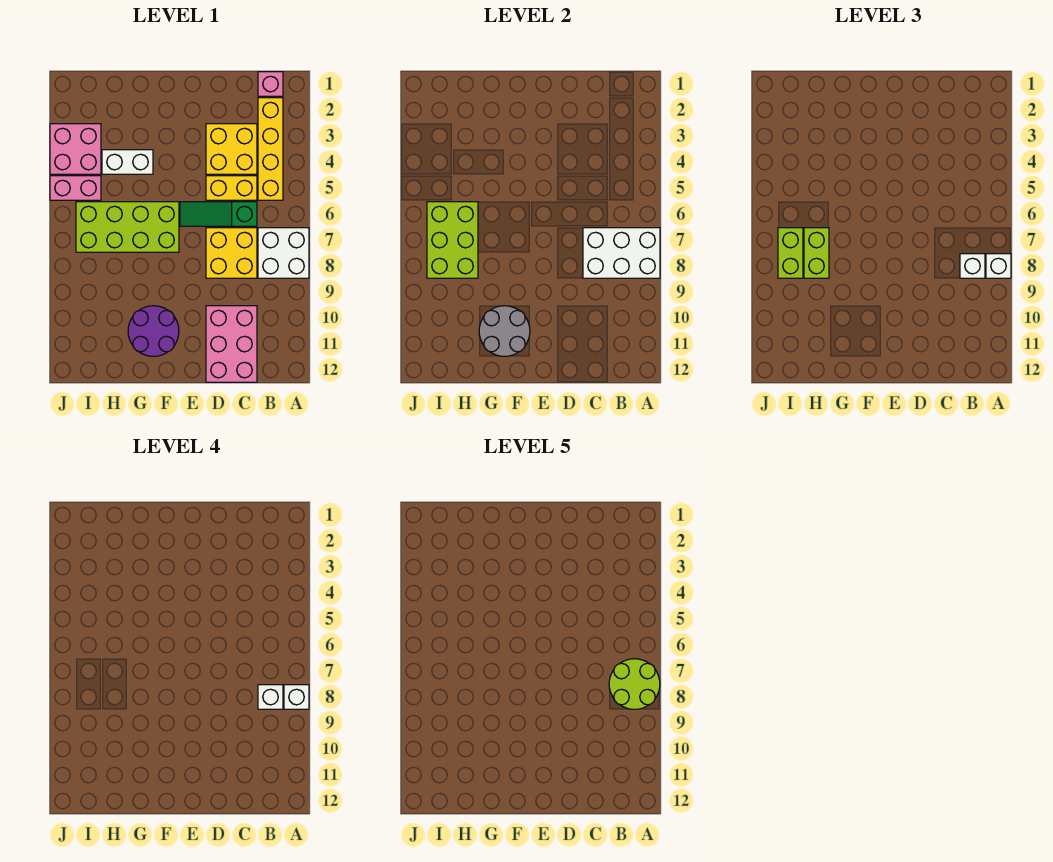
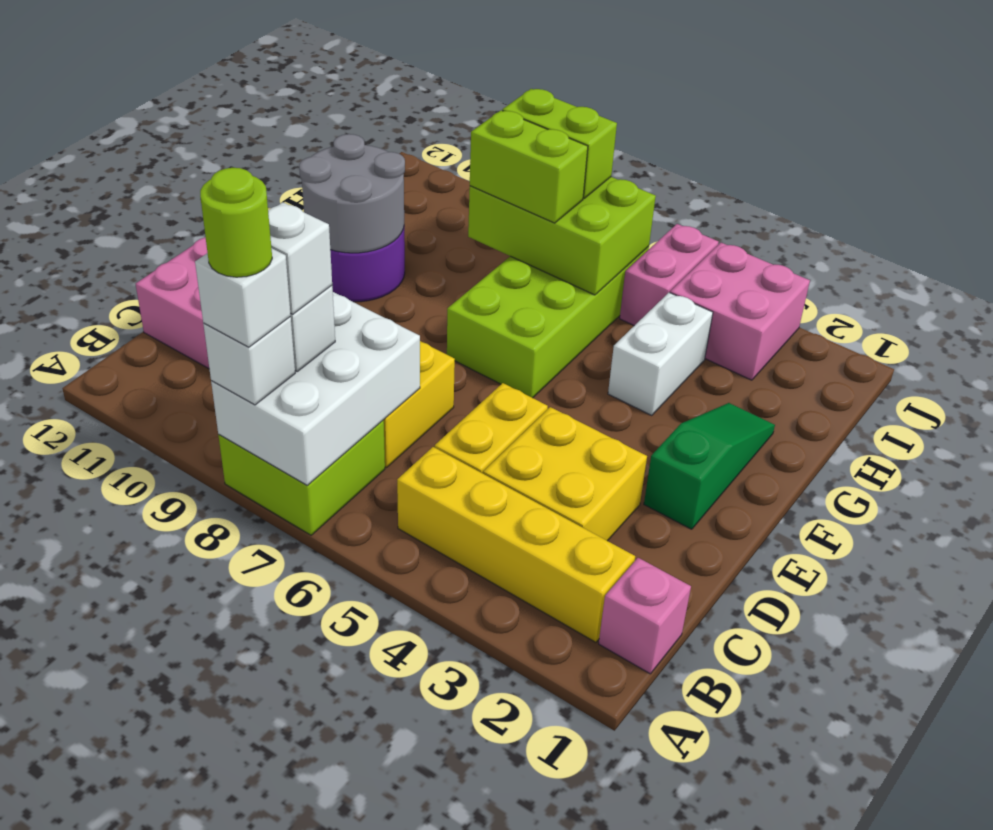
white 2x2 brick [258,228,309,278] -> lime 2x2 brick [218,420,385,535]
lime 2x2 round brick [609,659,660,709] -> lime 1x1 round brick [200,168,272,277]
green 1x3 slope [180,202,257,226] -> green 1x3 slope moved to [644,403,775,529]

